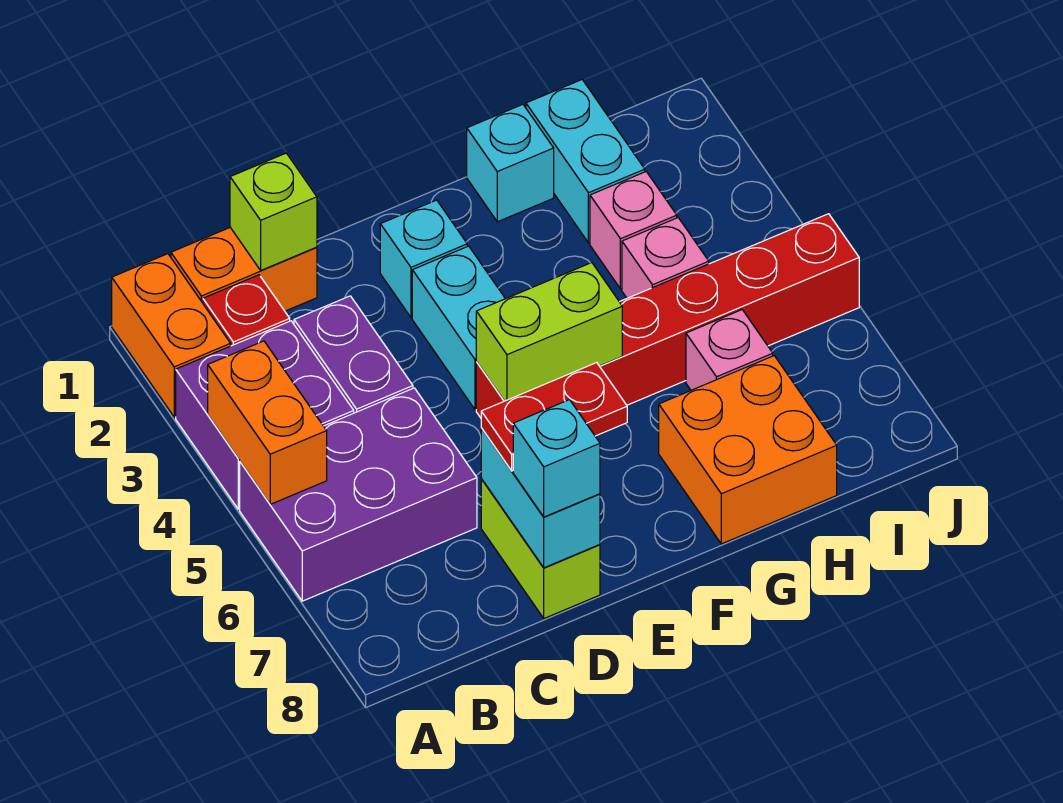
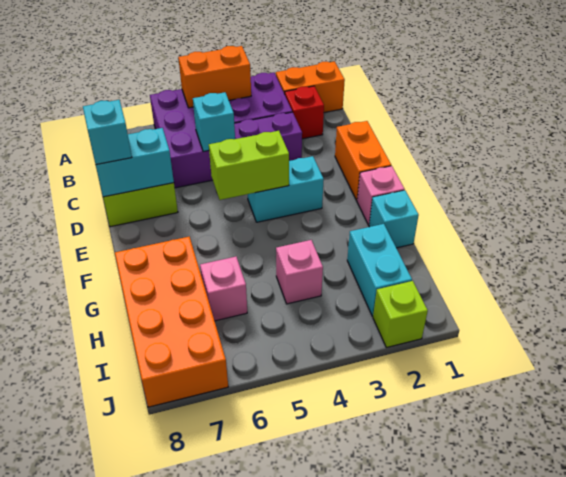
orange 1x2 brick [171,227,317,311] -> orange 1x2 brick moved to [335,121,391,201]
lime 1x1 brick [230,153,317,270] -> lime 1x1 brick moved to [373,281,428,348]
red 1x2 plate [481,363,627,471] -> none
cyan 1x1 brick [380,200,467,318] -> cyan 1x1 brick moved to [193,92,235,152]
red 1x6 brick [476,214,859,418] -> none
lime 1x2 brick [476,263,622,401] -> lime 1x2 brick turned to [209,131,289,200]
orange 2x2 brick [659,356,837,544] -> orange 2x4 brick [115,237,228,407]
cyan 1x2 brick [526,80,645,243] -> cyan 1x2 brick turned to [347,224,412,316]
pink 1x1 brick [590,172,677,289] -> pink 1x1 brick moved to [357,166,405,225]

